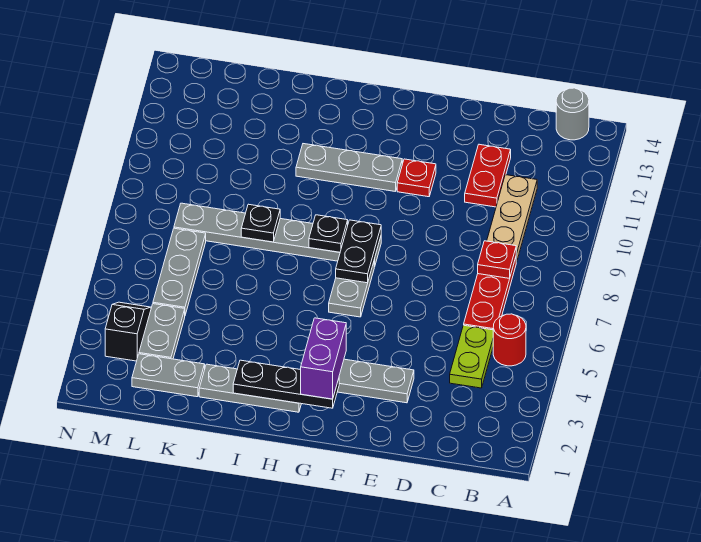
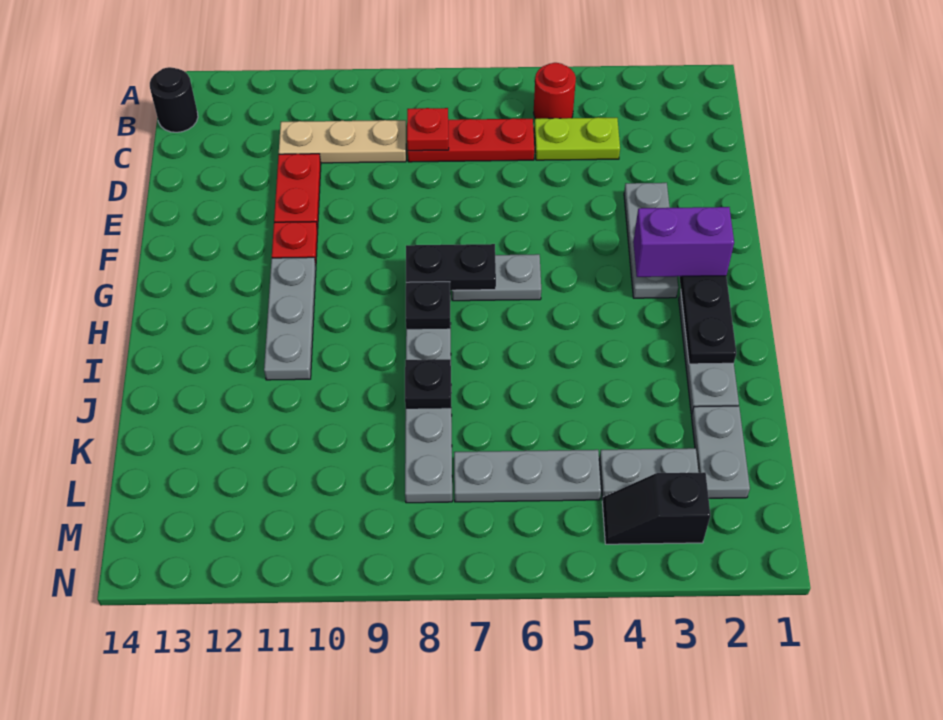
grey 1x1 round brick [556,88,589,140] -> black 1x1 round brick [150,67,198,132]
red 1x2 plate [465,144,511,207] -> red 1x2 plate turned to [274,154,321,230]

